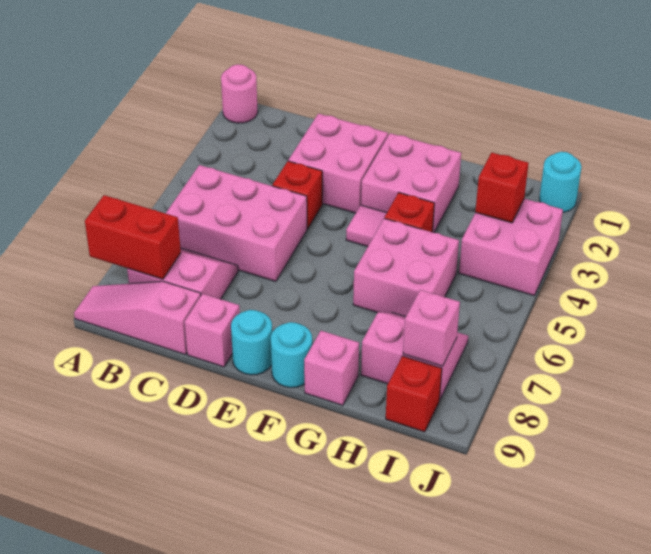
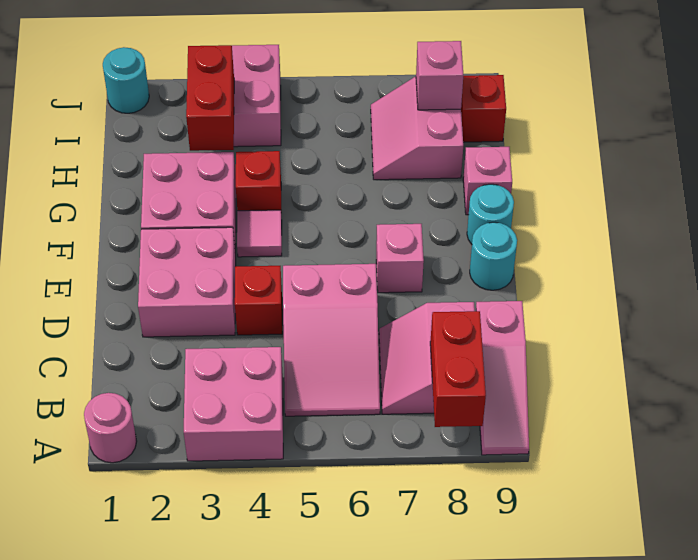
pink 2x3 brick [166,165,307,282] -> pink 2x3 slope [283,264,380,416]
pink 1x1 brick [185,294,240,367] -> pink 1x1 brick moved to [376,224,424,293]
pink 2x2 brick [353,218,459,317] -> pink 2x2 brick moved to [184,347,283,461]
red 1x1 brick [475,153,529,223] -> red 1x2 brick [186,45,234,151]

